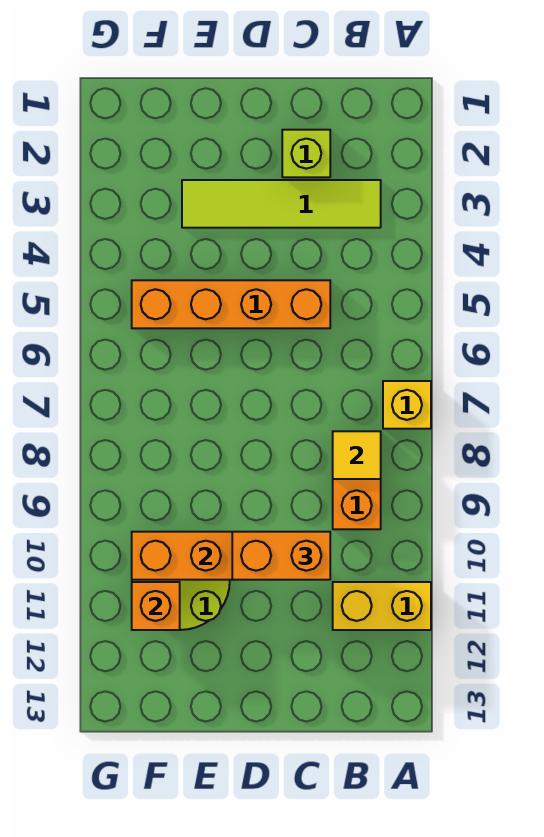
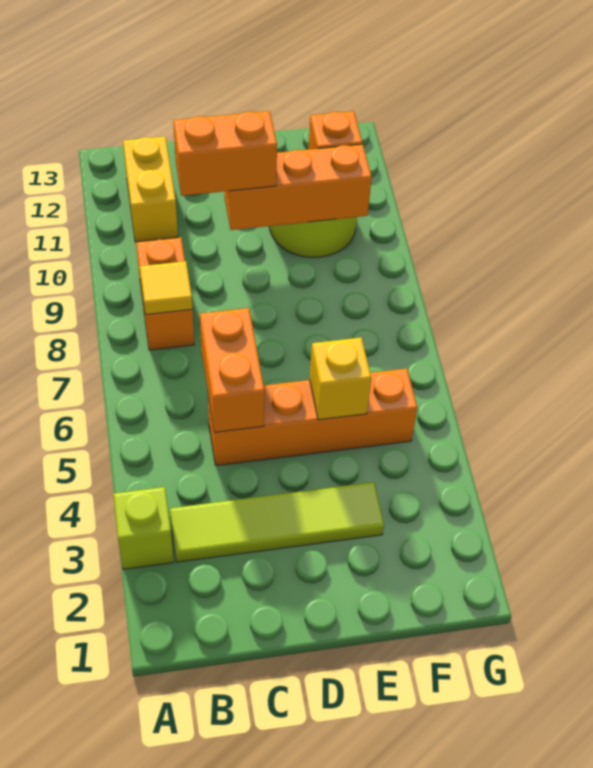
yellow 1x1 brick [383,381,431,429] -> yellow 1x1 brick moved to [310,338,371,420]
yellow 1x2 brick [333,582,431,630] -> yellow 1x2 brick turned to [123,136,178,242]
lime 1x1 brick [282,130,330,177] -> lime 1x1 brick moved to [113,487,174,569]
none -> orange 1x2 brick [200,308,265,432]

